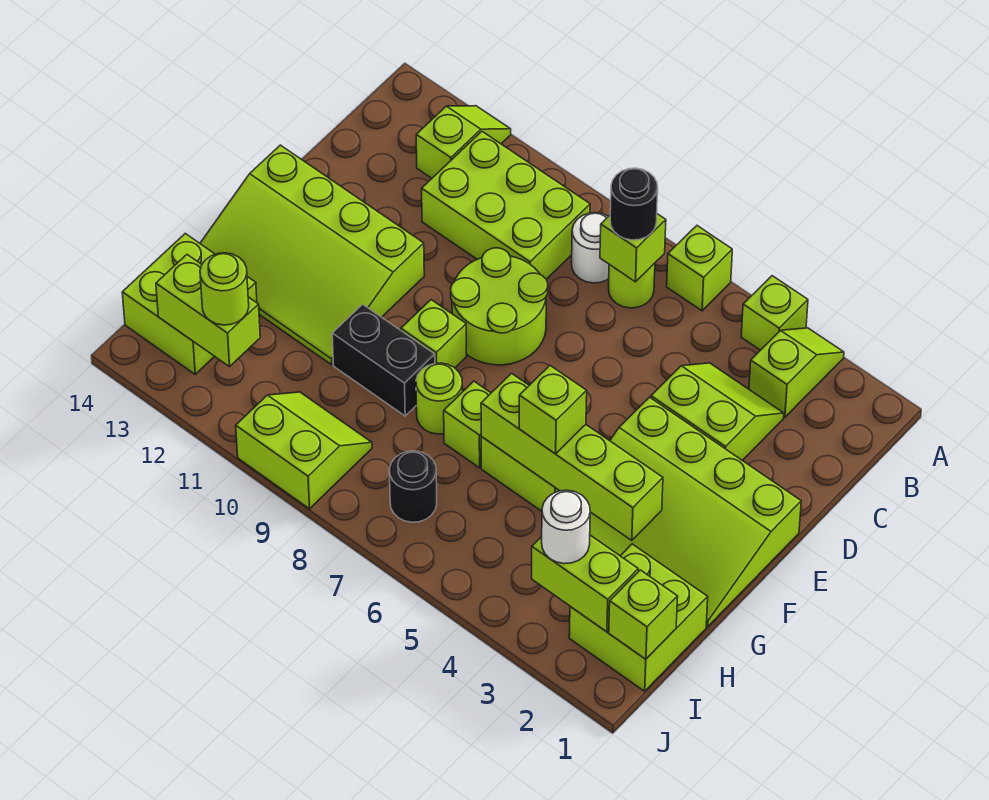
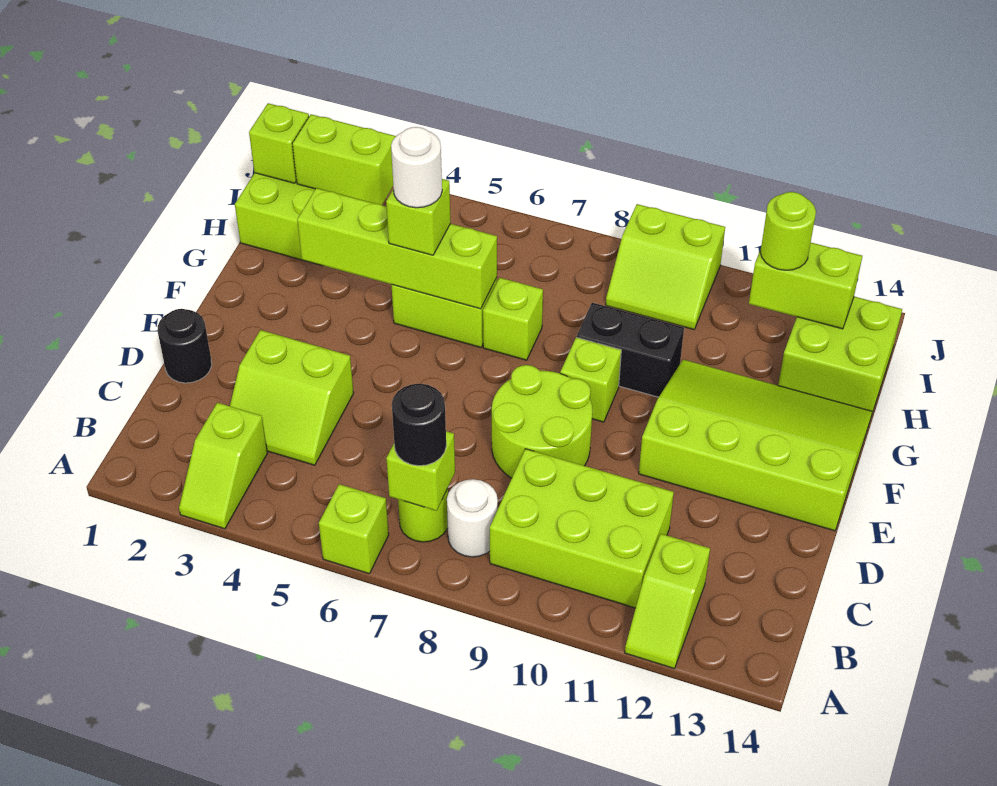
lime 1x1 brick [741,276,808,350] -> none
lime 3x4 slope [590,397,801,627] -> none
lime 1x1 round brick [416,363,463,434] -> none
white 1x1 round brick [542,490,590,564] -> white 1x1 round brick moved to [391,127,442,208]
black 1x1 round brick [389,451,437,522] -> black 1x1 round brick moved to [158,309,212,383]

